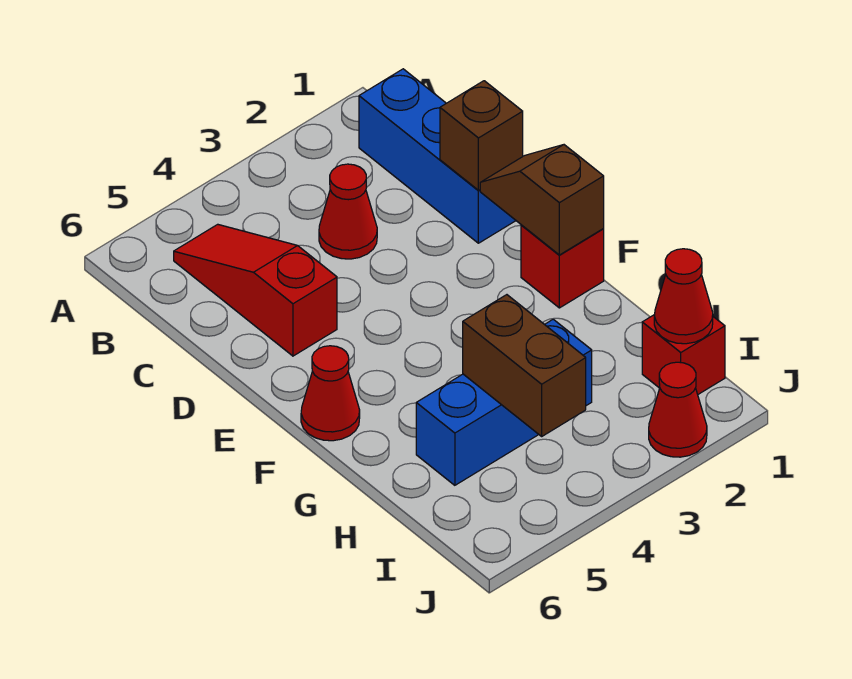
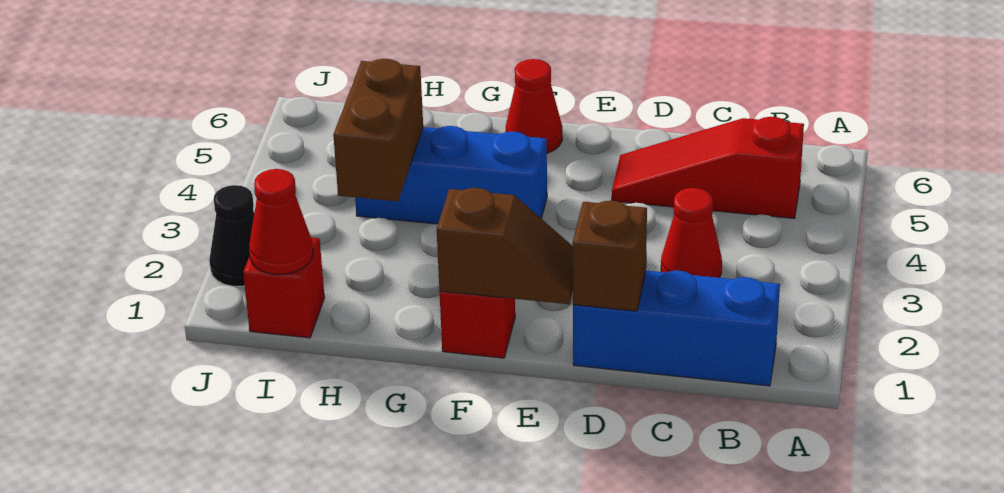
red 1x3 slope [174,224,337,356] -> red 1x3 slope turned to [612,117,804,219]
blue 1x3 brick [416,319,592,485] -> blue 1x3 brick turned to [355,126,547,224]
brown 1x2 brick [463,295,586,436] -> brown 1x2 brick turned to [333,59,423,201]
red 1x1 cone [649,362,707,457] -> black 1x1 cone [209,185,254,286]

